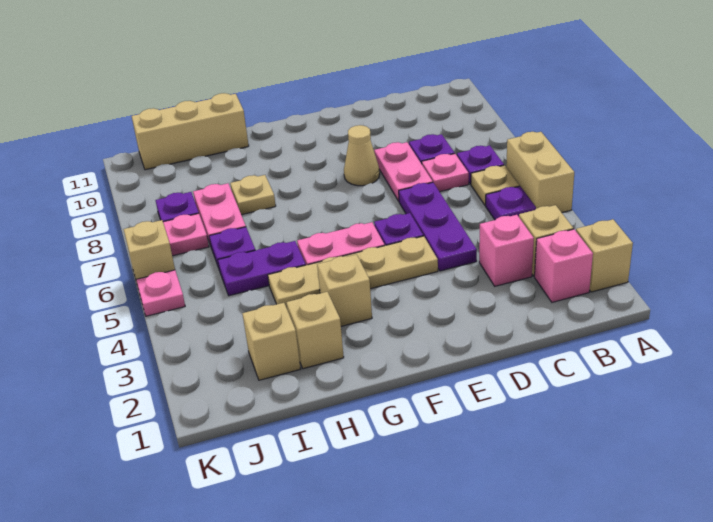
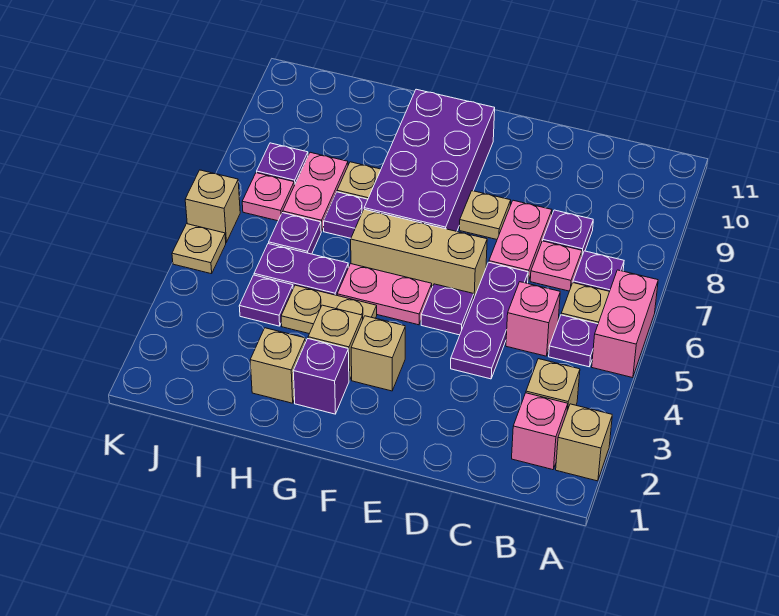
tan 1x2 brick [506,132,574,212] -> pink 1x2 brick [592,270,658,378]
pink 1x1 brick [479,215,534,286] -> pink 1x1 brick moved to [506,282,560,356]
tan 1x4 plate [268,236,438,308] -> tan 1x2 plate [281,285,377,334]
tan 1x1 cone [344,125,380,186] -> tan 1x1 plate [460,191,511,239]
none -> purple 2x4 brick [364,89,495,231]
none -> purple 1x1 brick [293,339,349,414]
none -> purple 1x1 plate [324,192,368,238]
tan 1x3 brick [132,93,249,170] -> tan 1x3 brick moved to [351,209,487,297]
tan 1x1 brick [242,303,300,380] -> tan 1x1 brick moved to [351,316,405,391]
none -> purple 1x1 plate [239,275,293,326]
pink 1x1 plate [136,270,185,316] -> tan 1x1 plate [172,224,226,274]

